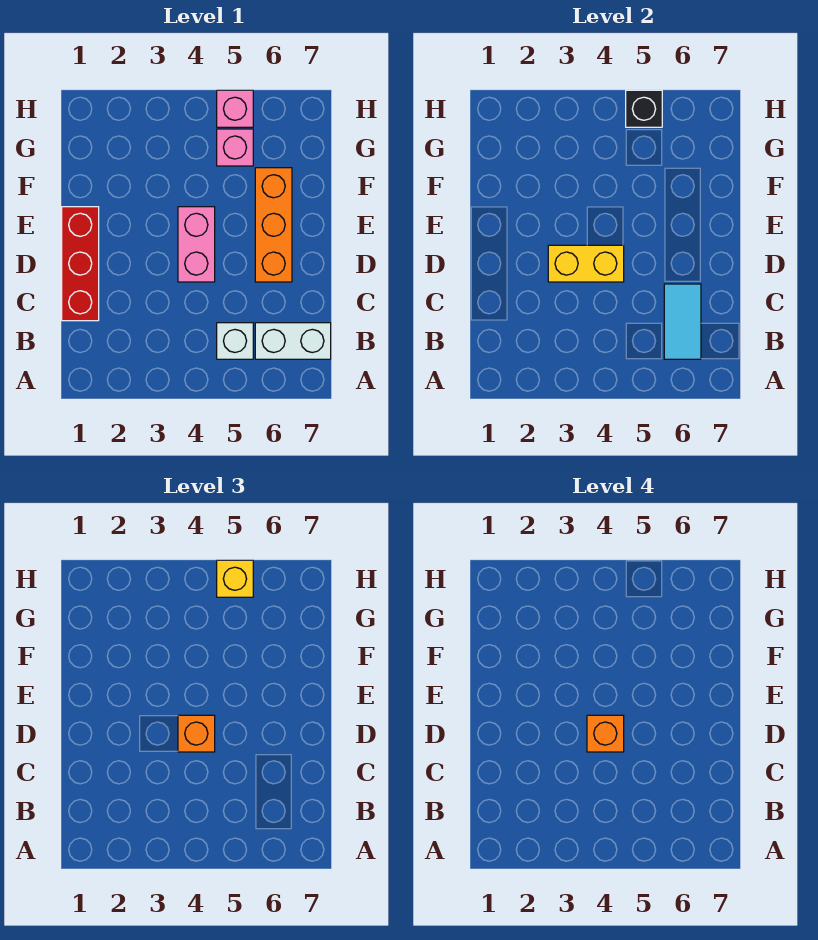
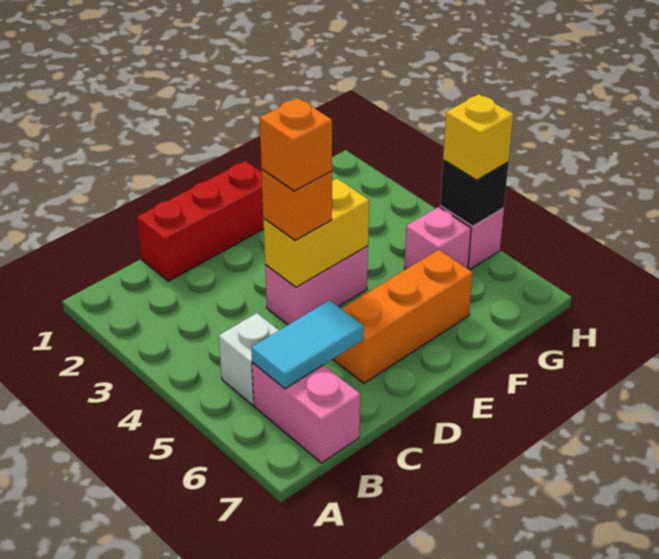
white 1x2 brick [255,323,331,359] -> pink 1x2 brick [252,362,360,463]
yellow 1x2 brick [548,245,624,282] -> yellow 1x2 brick turned to [263,179,369,287]

